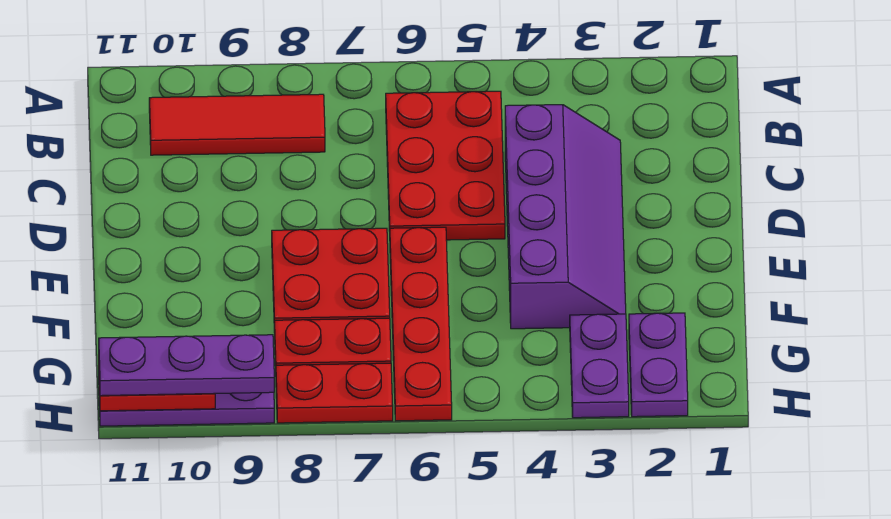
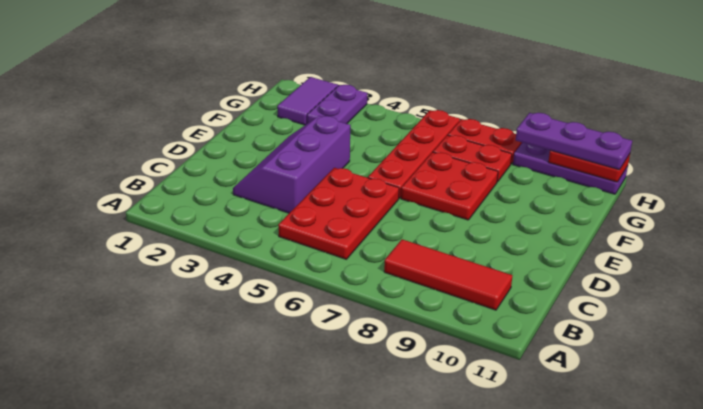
purple 2x4 slope [505,105,626,329] -> purple 2x3 slope [233,116,350,213]
purple 1x2 plate [629,313,688,417] -> purple 1x2 tile [277,77,338,125]

